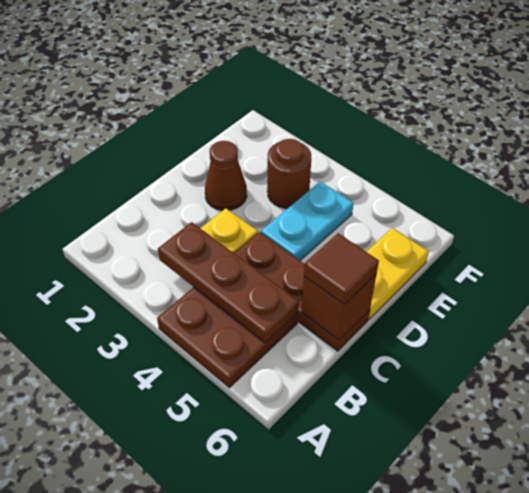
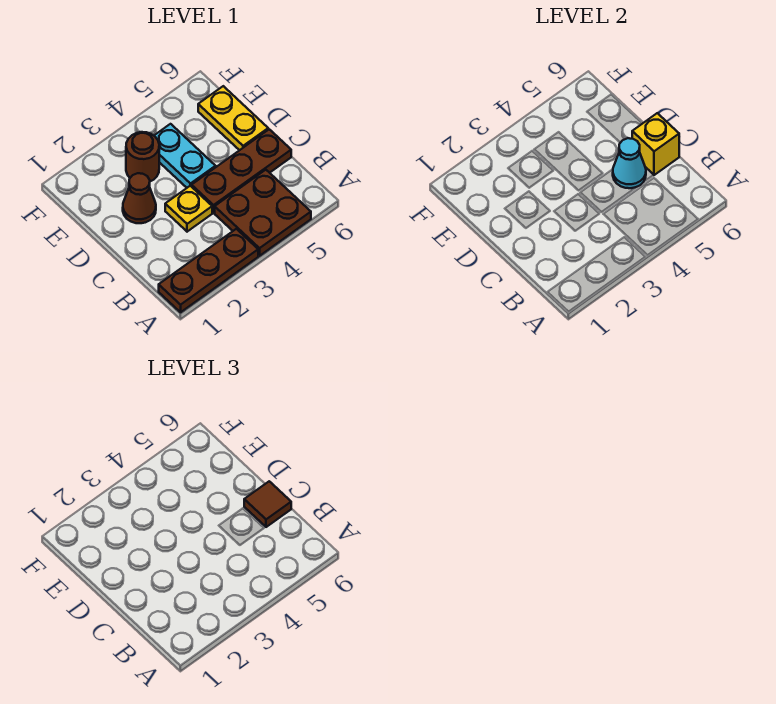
brown 1x3 plate [158,222,299,343] -> brown 1x3 plate moved to [159,229,258,312]
none -> cyan 1x1 cone [613,138,646,188]
brown 1x1 brick [302,275,376,340] -> yellow 1x1 brick [632,113,679,175]

